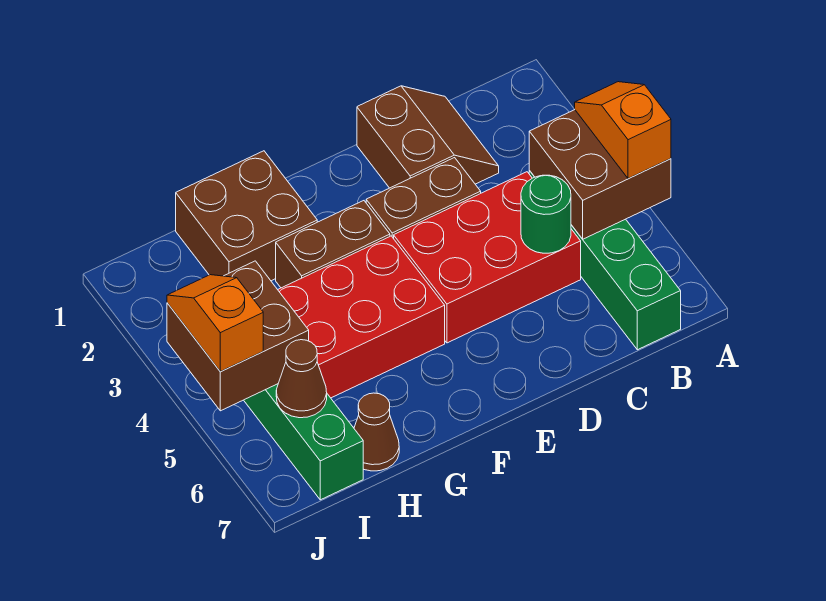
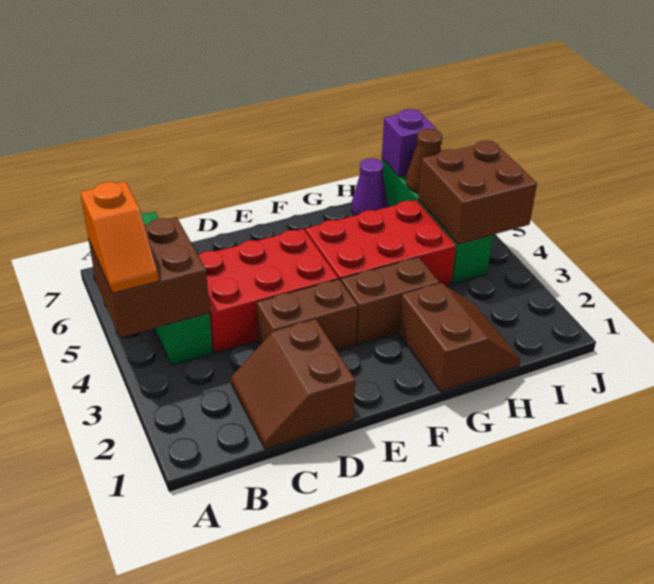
green 1x1 round brick [521,175,571,253] -> none
brown 2x2 brick [176,151,317,281] -> brown 2x2 slope [399,283,520,392]
brown 1x1 cone [354,393,399,471] -> purple 1x1 cone [351,158,388,215]
none -> purple 1x1 brick [382,109,436,177]
orange 1x2 slope [167,275,263,371] -> none

